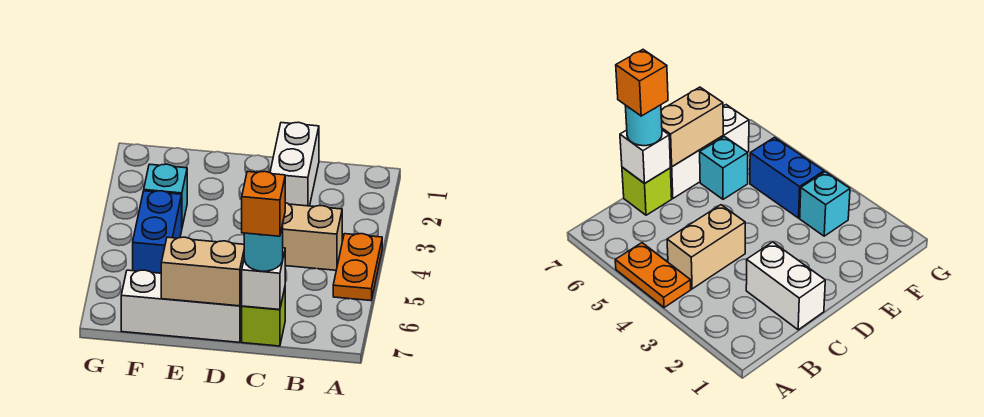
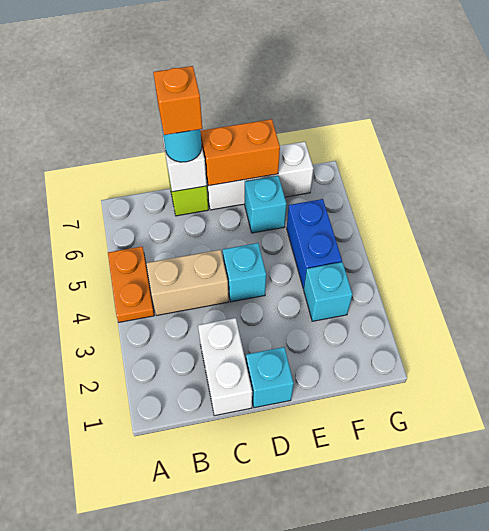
none -> cyan 1x1 brick [246,347,294,408]
none -> cyan 1x1 brick [223,243,266,302]
tan 1x2 brick [161,237,244,306] -> orange 1x2 brick [200,119,280,186]

